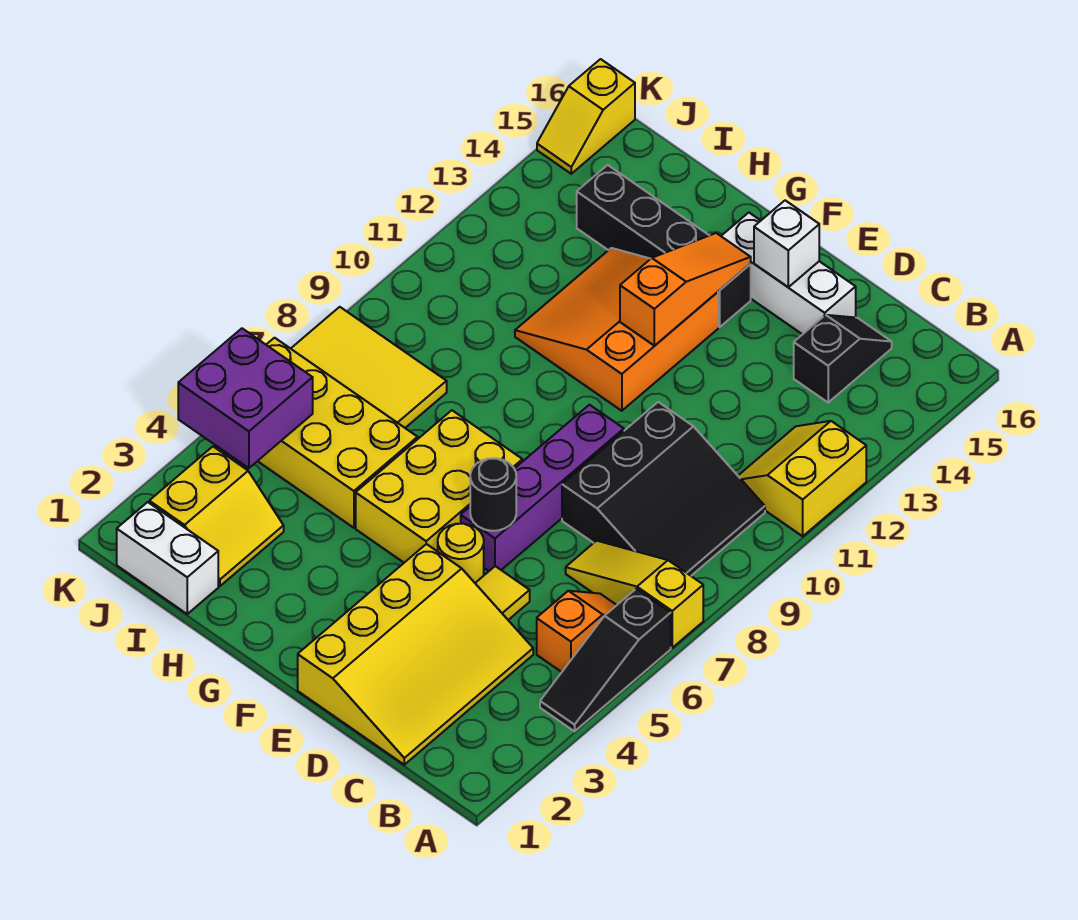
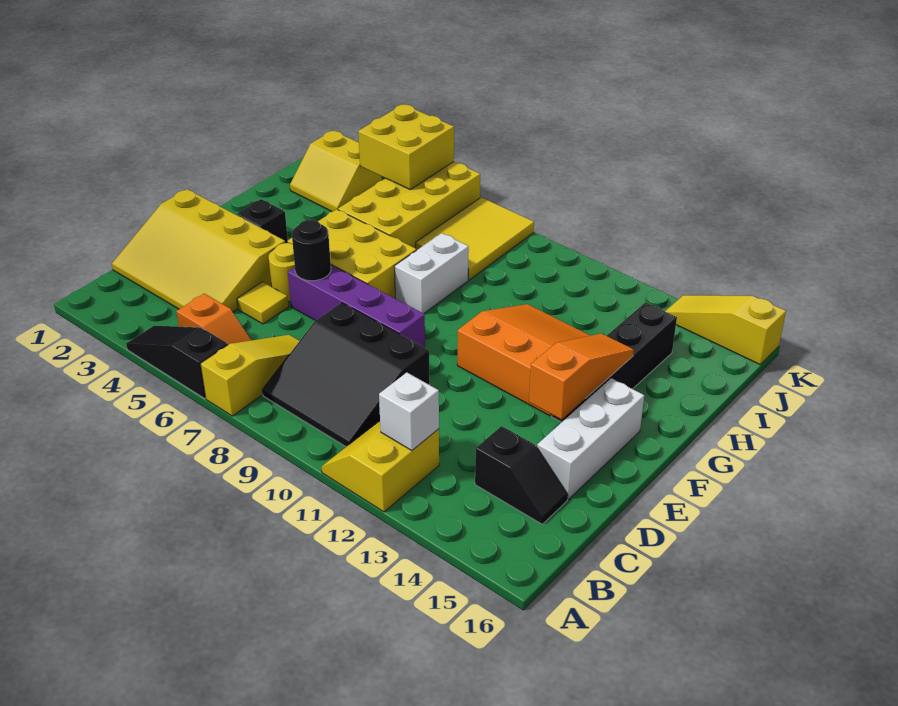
yellow 2x2 slope [738,421,866,536] -> yellow 2x2 slope turned to [322,421,439,512]
white 1x1 brick [754,200,819,287] -> white 1x1 brick moved to [379,373,439,451]
none -> black 1x1 brick [237,199,288,243]
orange 1x3 slope [620,233,751,346] -> orange 1x3 slope turned to [529,334,634,419]
white 1x2 brick [117,502,218,614] -> white 1x2 brick moved to [394,233,469,314]
purple 2x2 brick [178,328,313,468] -> yellow 2x2 brick [358,105,454,189]
yellow 1x2 slope [537,59,635,174] -> yellow 1x3 slope [665,295,786,364]

